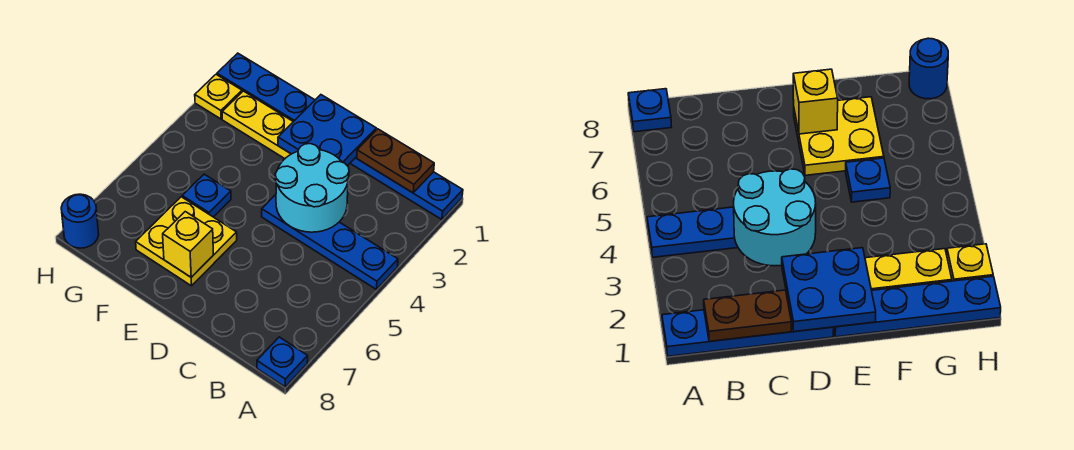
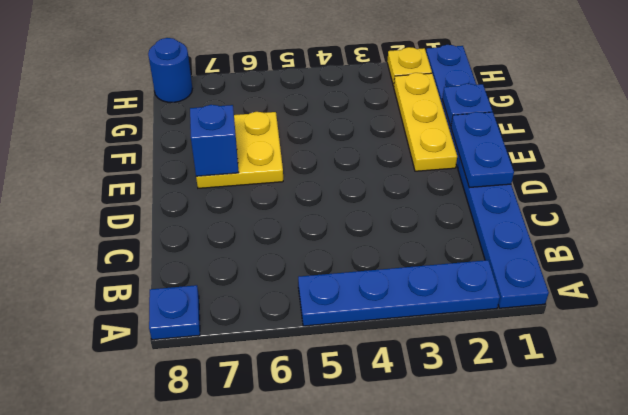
blue 1x4 plate [262,195,398,289] -> blue 1x4 plate turned to [298,260,500,326]
brown 1x2 plate [357,129,434,193] -> none
cyan 2x2 round brick [275,144,349,232] -> none
blue 2x2 plate [278,95,376,166] -> blue 1x2 plate [451,112,514,188]
yellow 1x1 brick [163,212,213,277] -> blue 1x1 brick [190,105,239,176]
blue 1x1 plate [182,174,231,217] -> blue 1x1 plate moved to [442,84,492,126]

